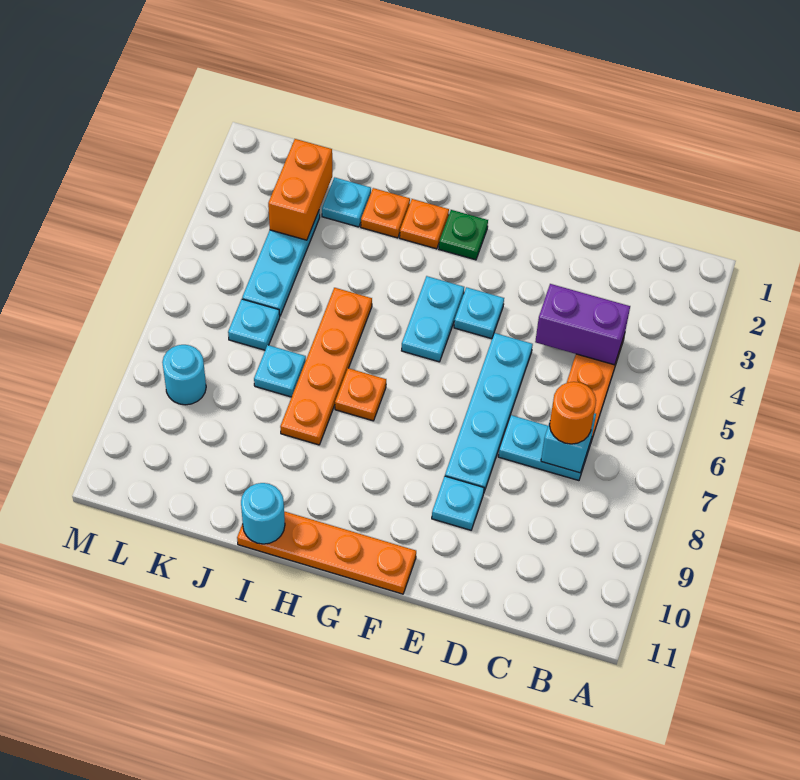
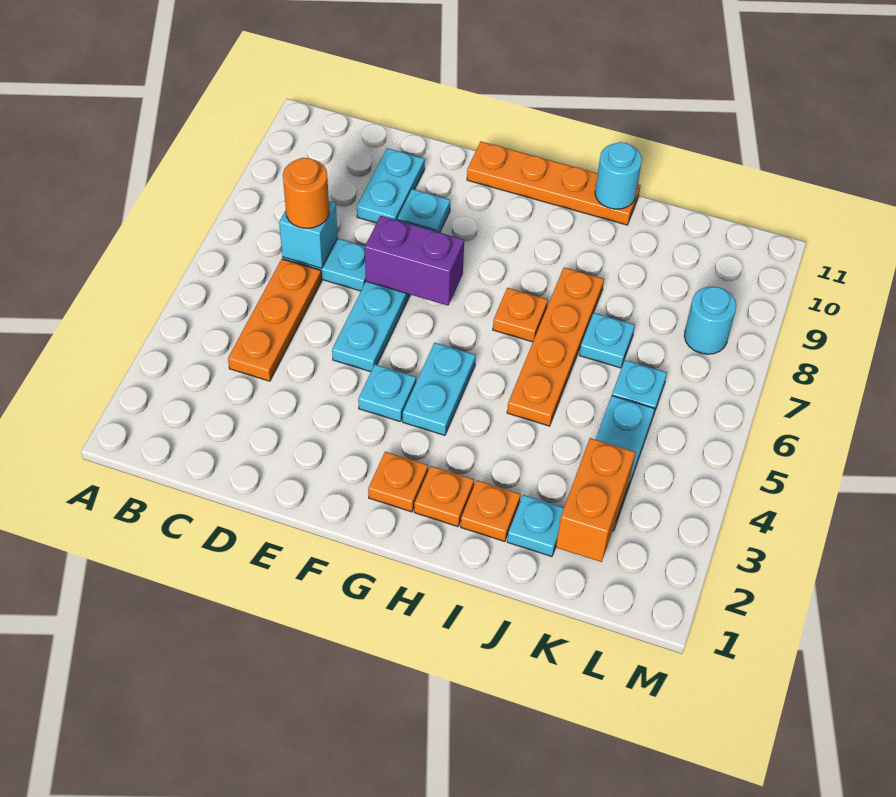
purple 1x2 brick [535,284,630,365] -> purple 1x2 brick moved to [365,216,464,305]
none -> cyan 1x2 plate [357,148,425,223]
green 1x1 plate [439,210,488,260] -> orange 1x1 plate [368,452,428,512]

